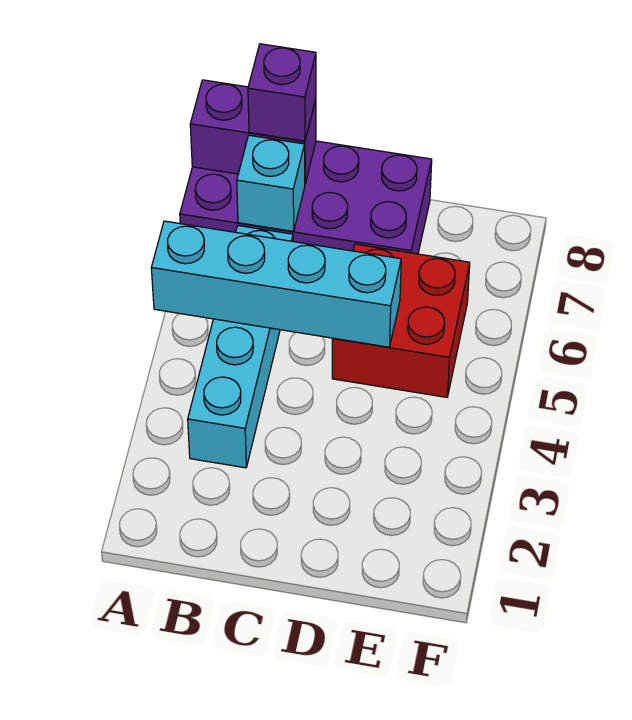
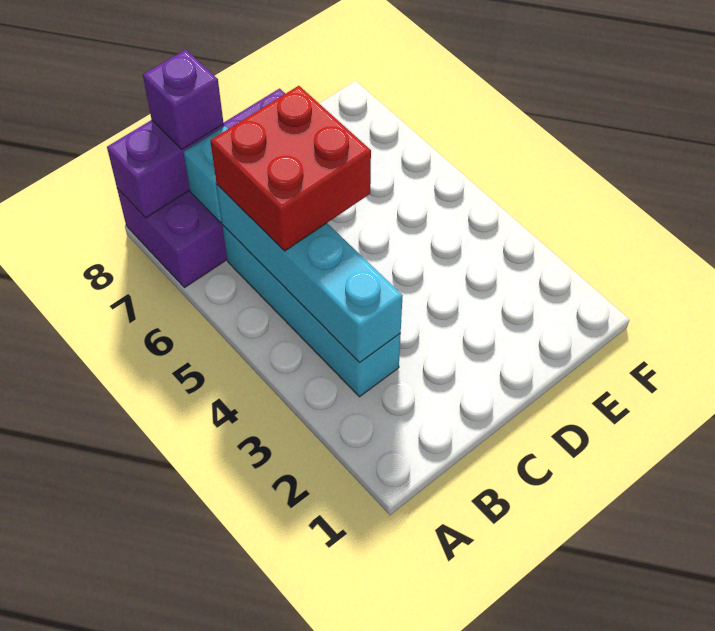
cyan 1x4 brick [151,221,401,347] -> cyan 1x4 brick turned to [217,185,403,363]
red 2x2 brick [332,244,470,397] -> red 2x2 brick moved to [210,86,371,251]

